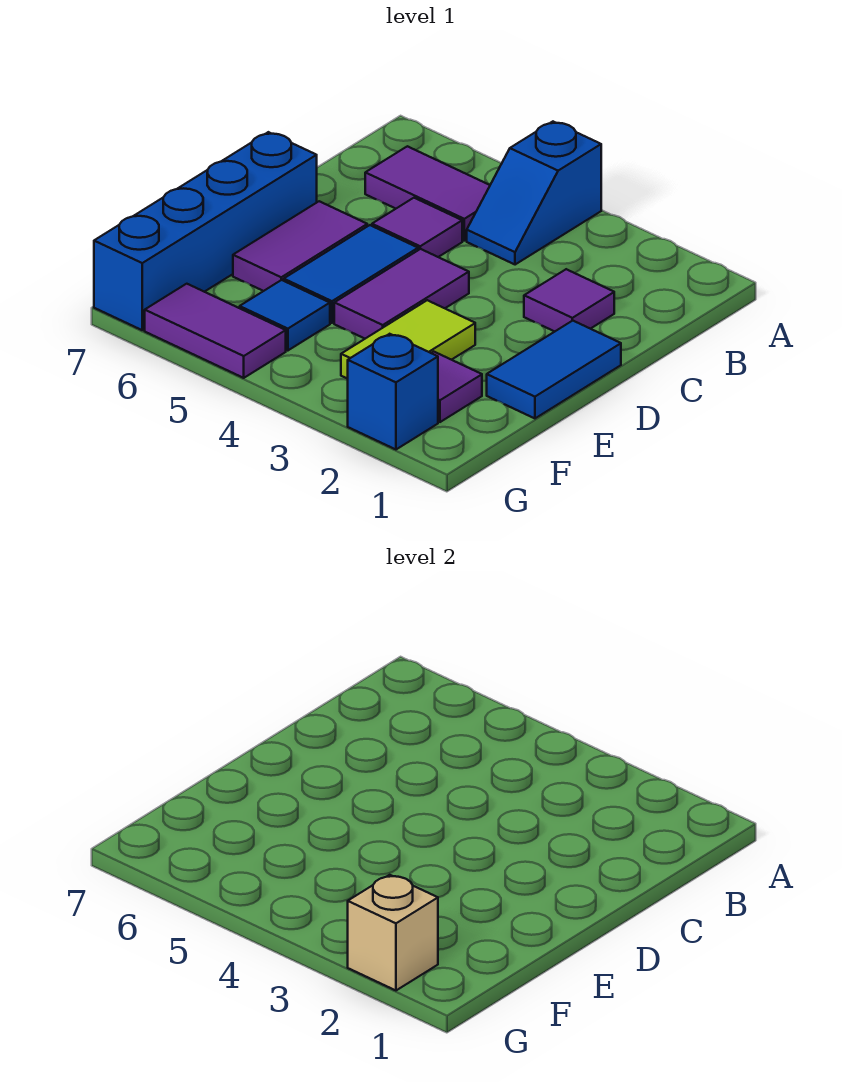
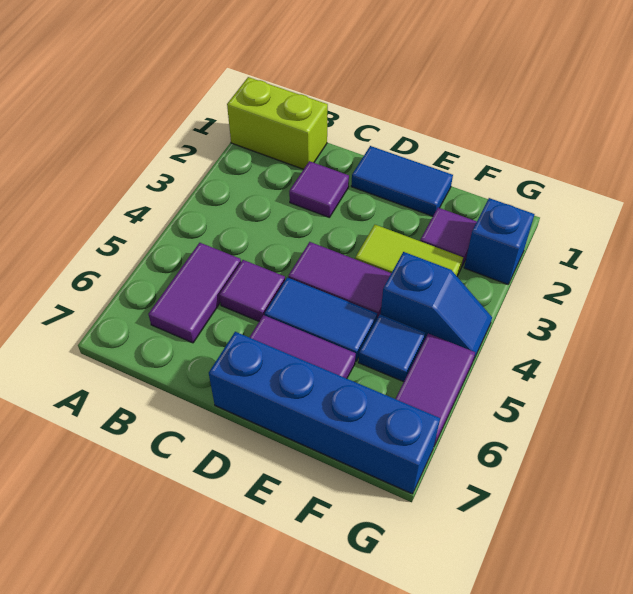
none -> lime 1x2 brick [227,77,328,169]
blue 1x2 slope [467,122,601,265] -> blue 1x2 slope moved to [381,252,492,361]
tan 1x1 brick [348,875,438,990] -> none

